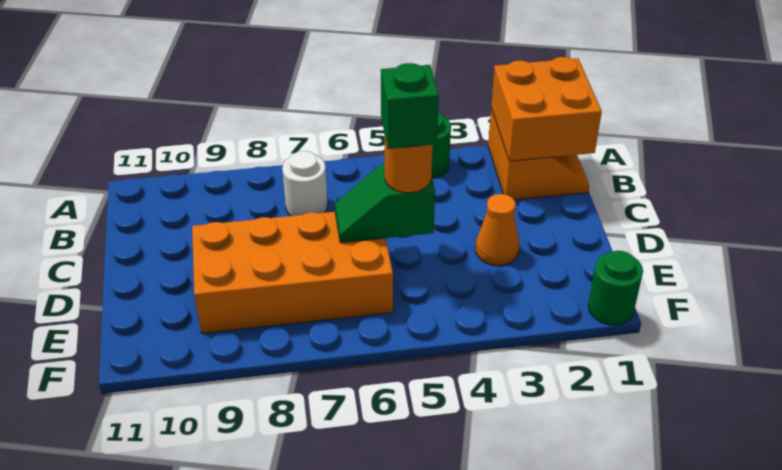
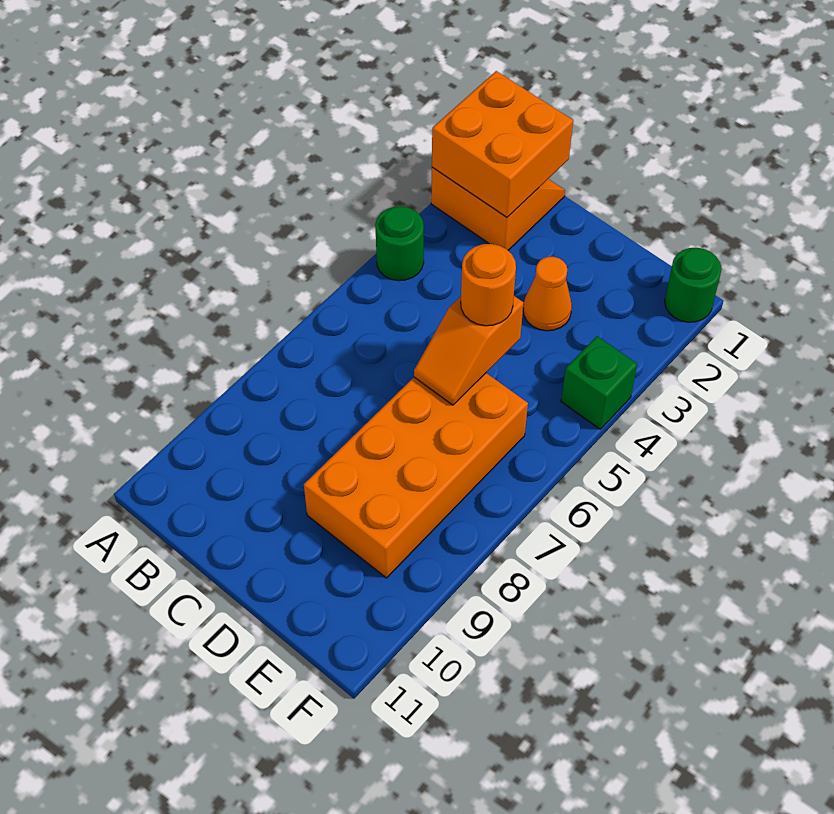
white 1x1 round brick [282,151,328,216] -> none
green 1x2 slope [335,164,435,243] -> orange 1x2 slope [414,296,524,405]
green 1x1 brick [381,63,439,149] -> green 1x1 brick moved to [561,336,637,429]

